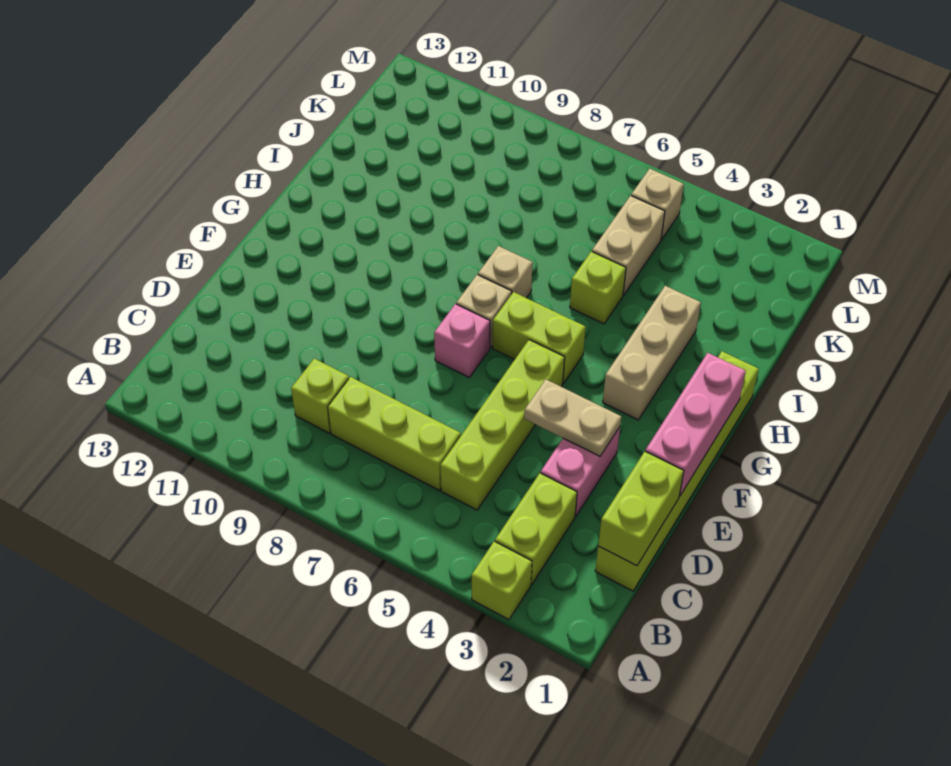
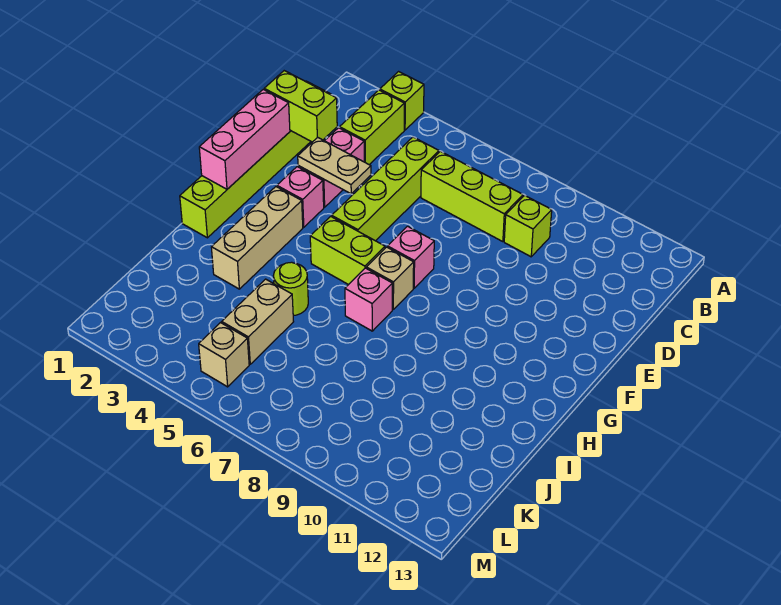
lime 1x2 brick [598,452,684,566] -> lime 1x2 brick turned to [264,71,337,142]
none -> pink 1x1 brick [277,167,324,227]
tan 1x1 brick [478,246,533,298] -> pink 1x1 brick [345,268,392,331]
lime 1x1 brick [570,251,626,324] -> lime 1x1 round brick [274,262,308,316]

